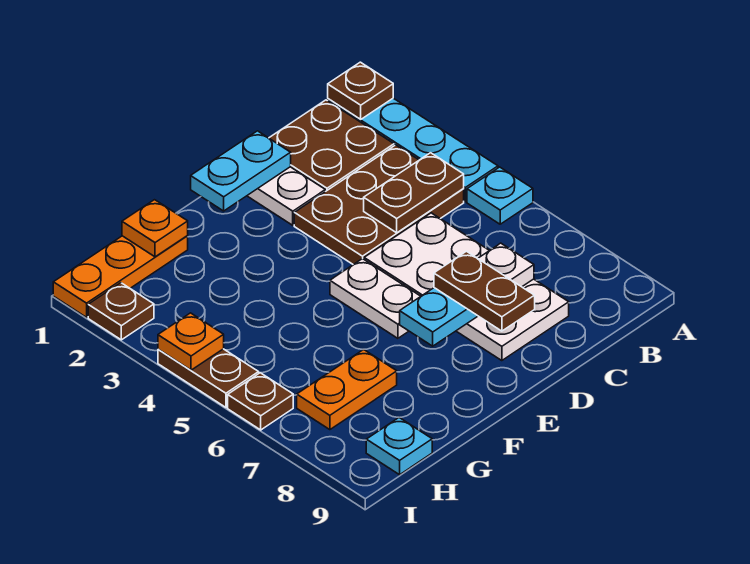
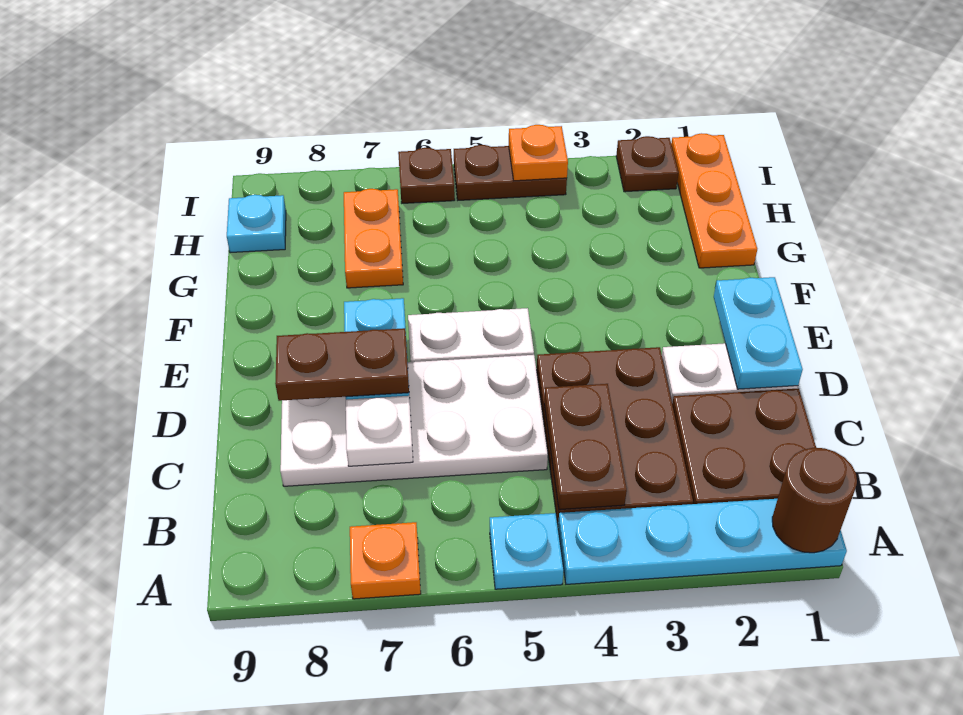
brown 1x1 plate [328,62,393,119] -> brown 1x1 round brick [772,448,857,553]
orange 1x1 plate [122,200,188,257] -> orange 1x1 plate moved to [350,522,421,599]

